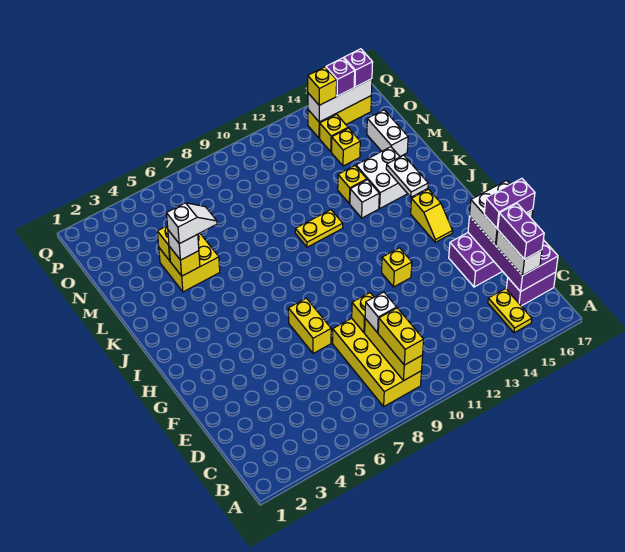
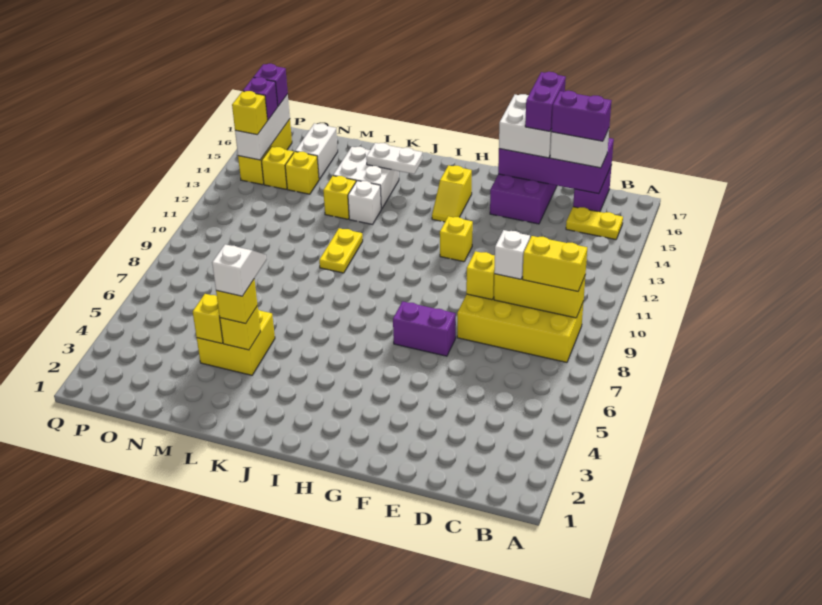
yellow 1x2 brick [288,298,331,353] -> purple 1x2 brick [393,301,456,356]
yellow 1x2 slope [411,189,452,242] -> yellow 1x2 slope turned to [432,165,472,222]
white 1x1 brick [168,230,199,260] -> yellow 1x1 brick [216,279,257,323]
white 1x2 brick [367,110,408,156] -> white 1x2 brick turned to [295,124,338,179]

